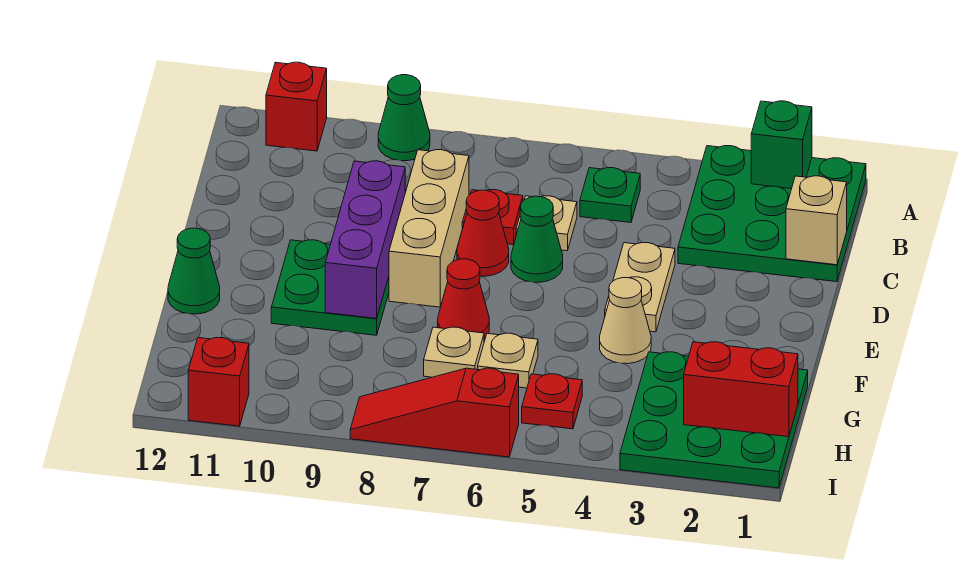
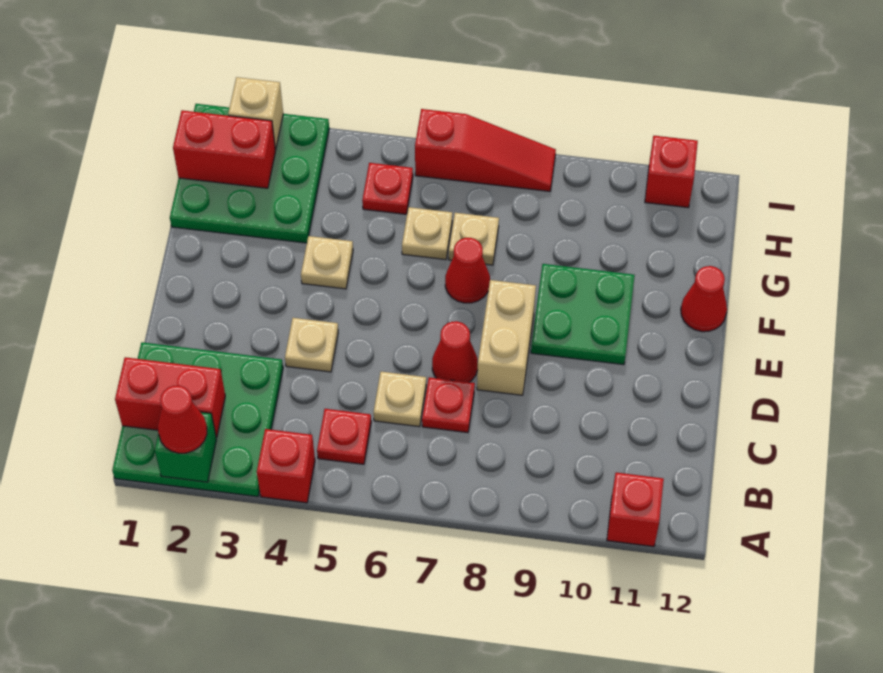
none -> red 1x1 cone [158,386,207,453]
none -> red 1x1 brick [257,429,315,503]
green 1x1 cone [378,75,430,161] -> none
none -> red 1x2 brick [115,357,225,438]
green 1x1 plate [580,168,640,223] -> red 1x1 plate [317,409,371,464]
tan 1x1 brick [786,176,847,265] -> tan 1x1 brick moved to [228,77,283,150]
tan 1x3 brick [389,150,469,307] -> tan 1x2 brick [477,280,536,395]
tan 1x2 plate [605,243,675,332] -> tan 1x1 plate [285,318,338,372]
green 1x1 cone [511,196,563,282] -> none
purple 1x3 brick [325,161,405,319] -> none
tan 1x1 cone [600,278,651,364] -> tan 1x1 plate [301,236,353,289]
green 1x1 cone [168,228,220,314] -> red 1x1 cone [681,266,727,332]

